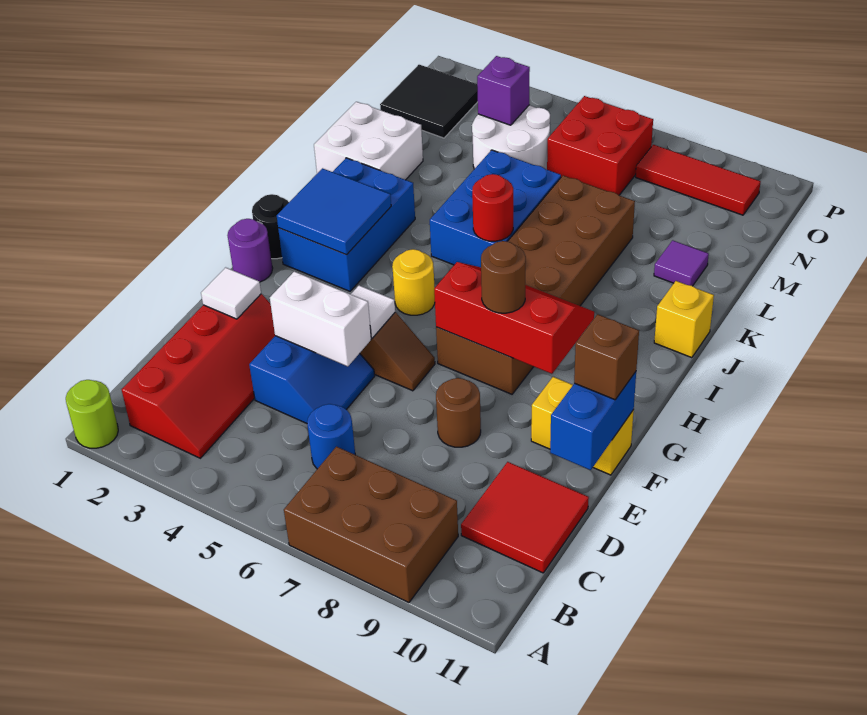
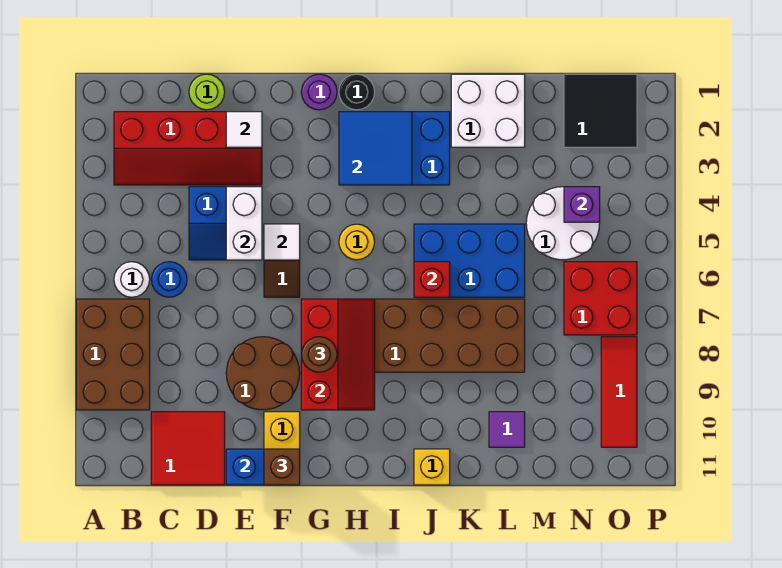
lime 1x1 round brick [66,380,118,448] -> lime 1x1 round brick moved to [189,74,225,110]
none -> white 1x1 round brick [114,262,150,297]
brown 1x1 round brick [436,378,481,447] -> brown 2x2 round brick [226,337,300,410]
red 1x1 round brick [472,174,513,241] -> red 1x1 brick [414,262,450,297]

